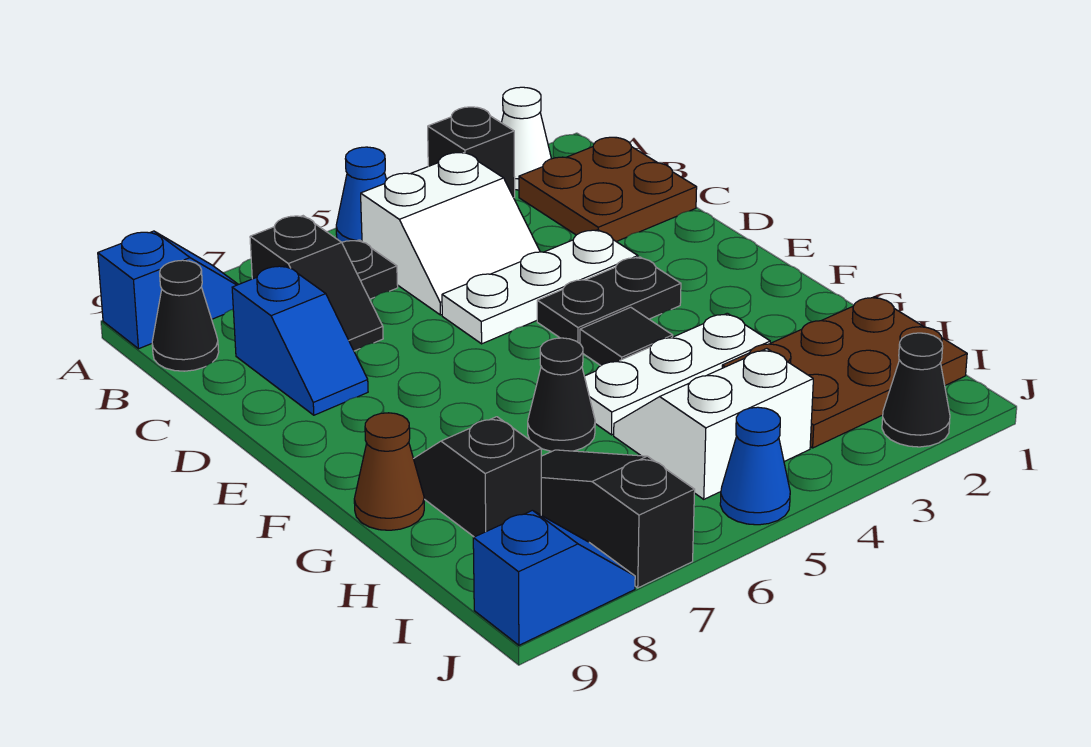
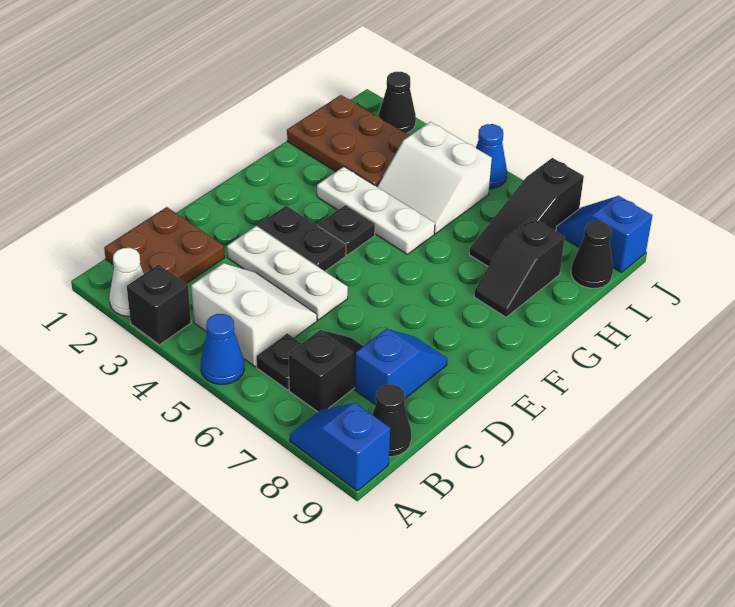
black 1x1 tile [580,307,673,366] -> black 1x1 plate [318,205,375,255]
black 1x1 cone [528,338,595,451] -> black 1x1 cone moved to [571,221,613,288]
brown 1x1 cone [354,413,424,530] -> none

